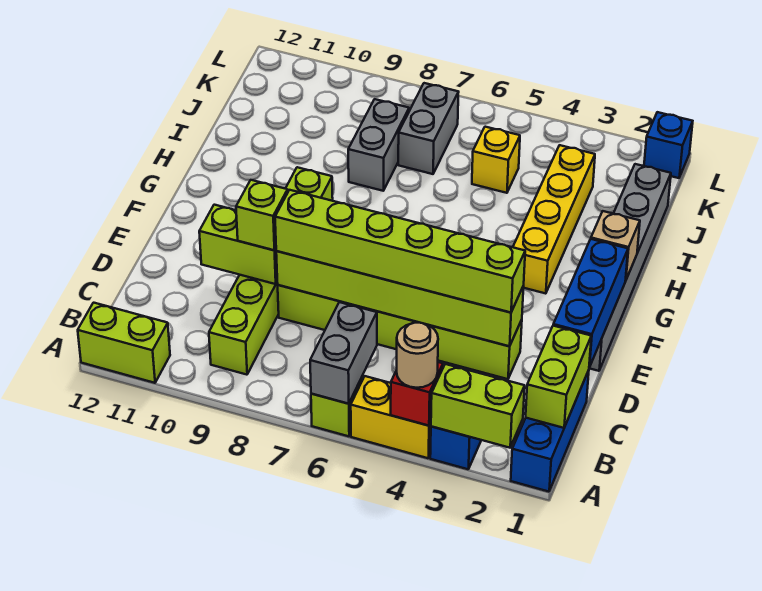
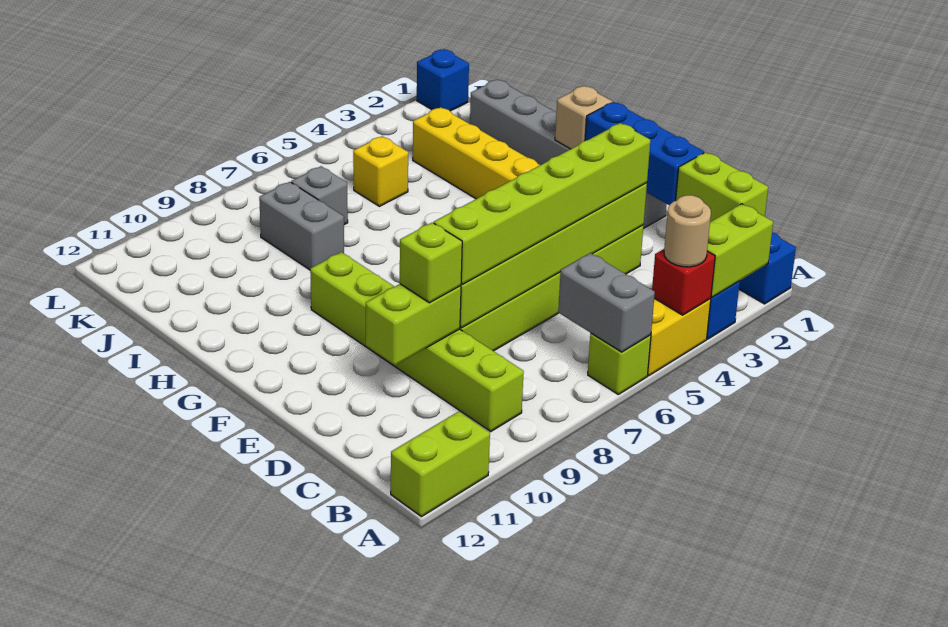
grey 1x2 brick [398,83,459,174] -> grey 1x1 brick [291,166,348,225]

